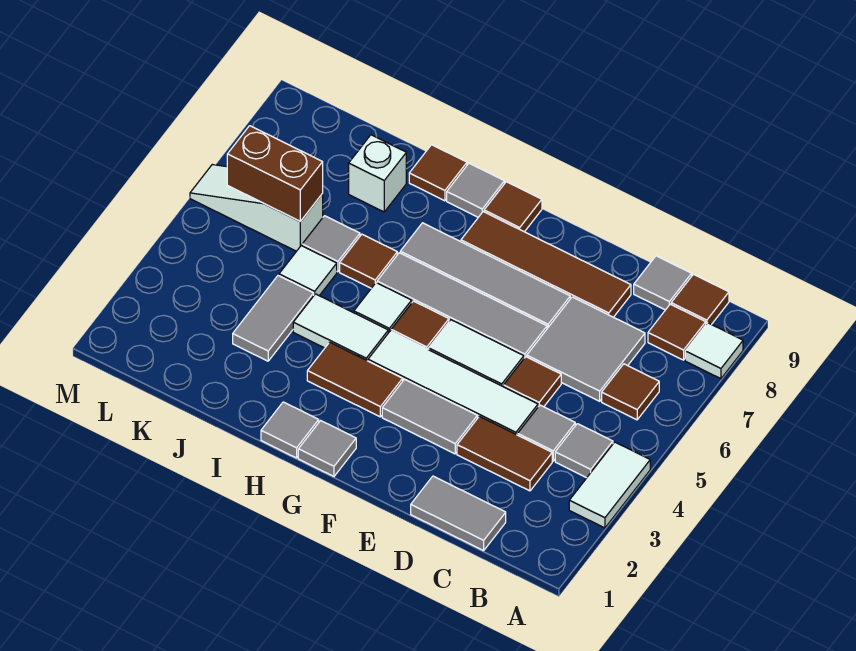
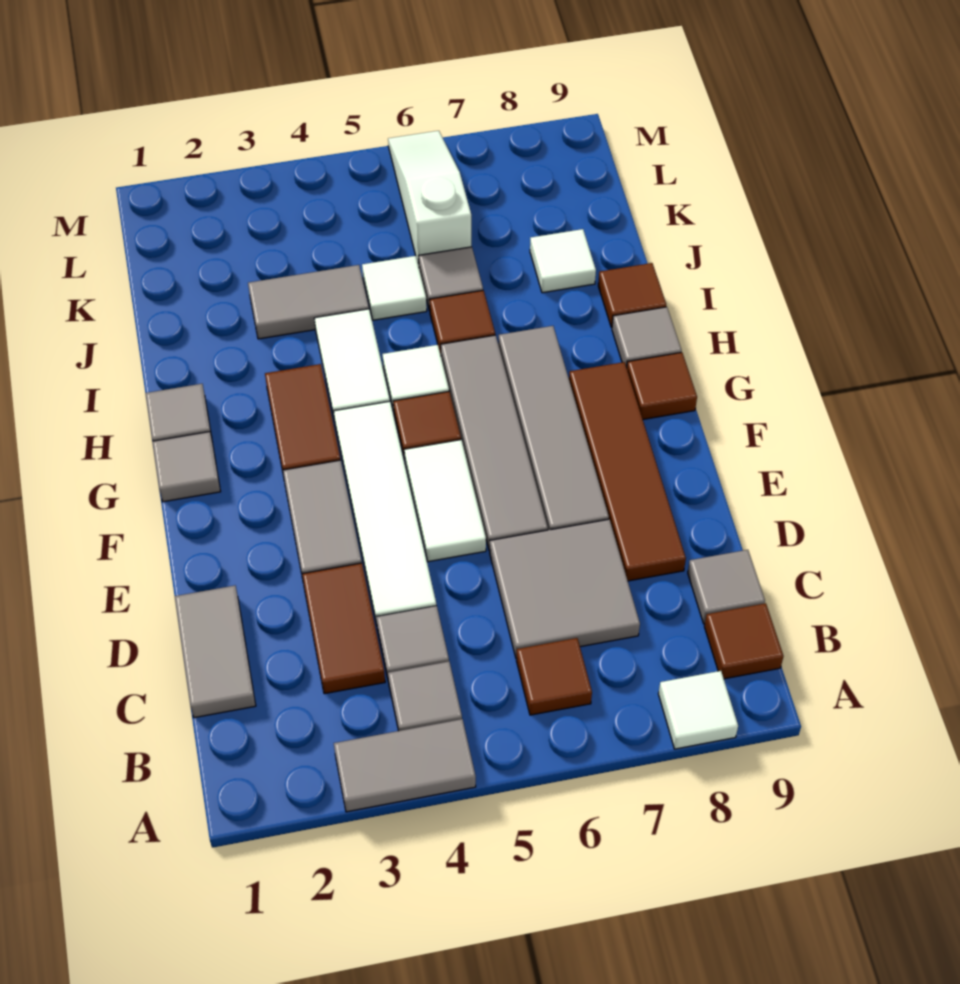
white 1x2 tile [569,442,650,528] -> grey 1x2 tile [334,719,476,812]
brown 1x1 tile [648,304,706,360] -> none
brown 1x1 tile [504,357,561,407] -> none
white 1x1 brick [349,135,406,212] -> white 1x1 tile [530,229,596,293]
brown 1x2 brick [227,126,323,221] -> none

